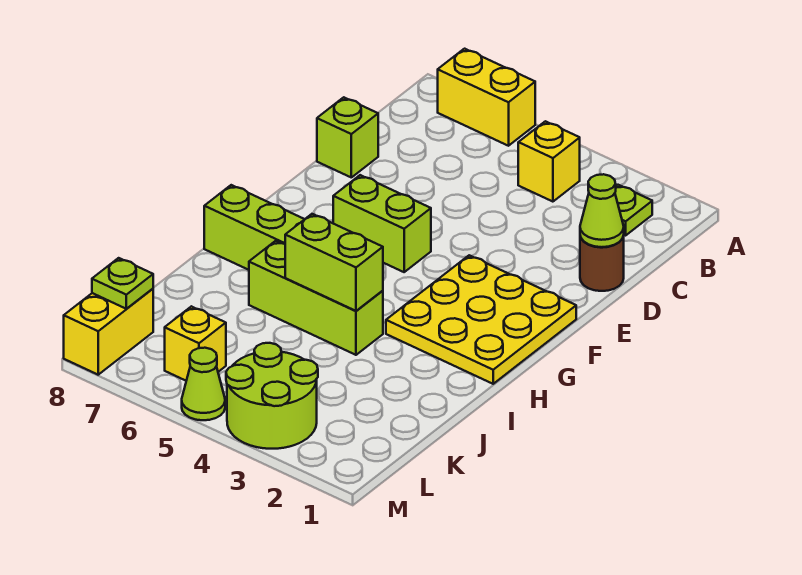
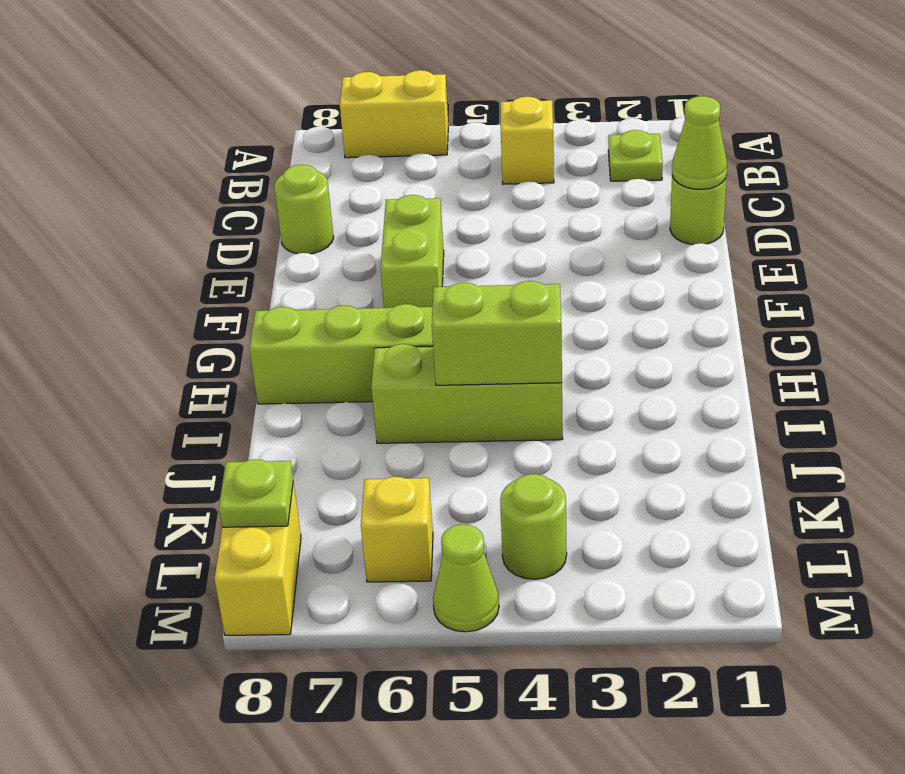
brown 1x1 round brick [580,236,624,291] -> lime 1x1 round brick [670,176,727,245]
lime 1x1 brick [317,97,378,177] -> lime 1x1 round brick [274,165,334,254]
yellow 3x3 plate [386,255,576,384] -> none
lime 1x2 brick [333,175,431,272] -> lime 1x2 brick turned to [381,195,444,308]
lime 2x2 round brick [226,343,318,449] -> lime 1x1 round brick [500,474,567,579]

